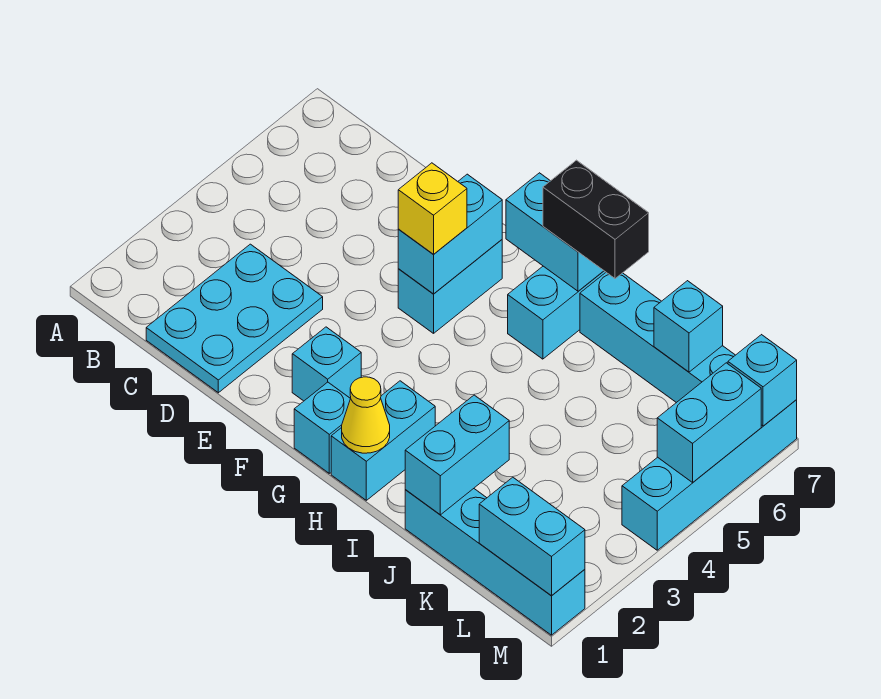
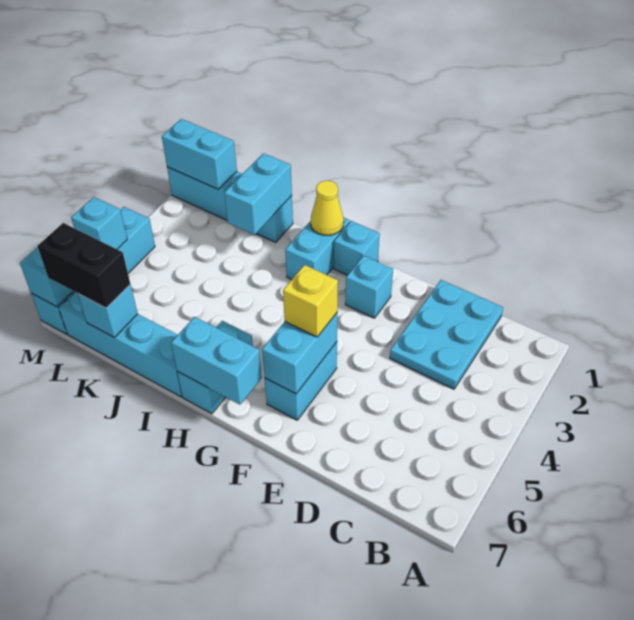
black 1x2 brick [543,160,649,279] -> black 1x2 brick moved to [37,223,130,308]
cyan 1x2 brick [657,363,761,482] -> cyan 1x1 brick [71,197,127,249]

